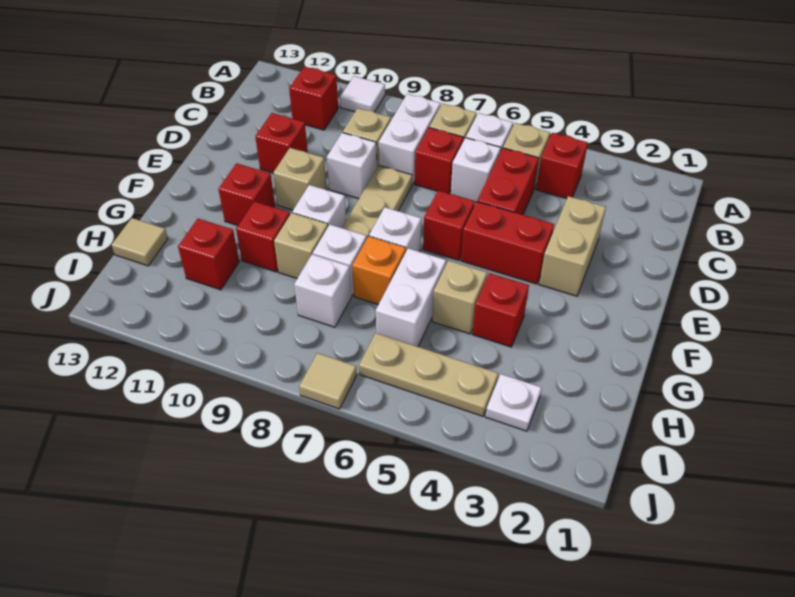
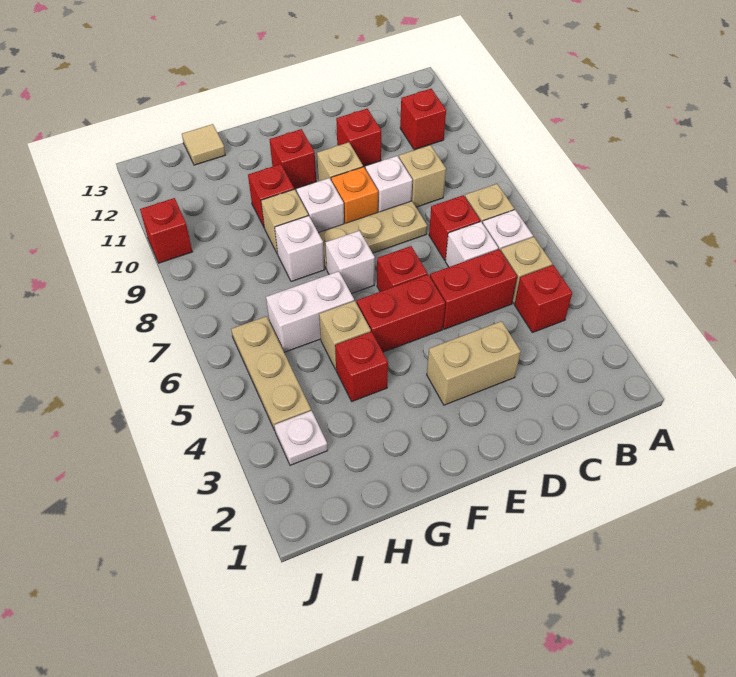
white 1x1 tile [340,76,385,112] -> none
white 1x2 brick [379,94,440,184] -> none
red 1x2 brick [461,202,554,284] -> red 1x2 brick turned to [357,275,445,352]
orange 1x1 brick [352,236,406,304] -> orange 1x1 brick moved to [331,167,378,224]
white 1x1 brick [294,254,351,327] -> none
red 1x1 brick [178,219,239,290] -> red 1x1 brick moved to [140,198,192,263]
tan 1x1 tile [299,353,357,409] -> none

